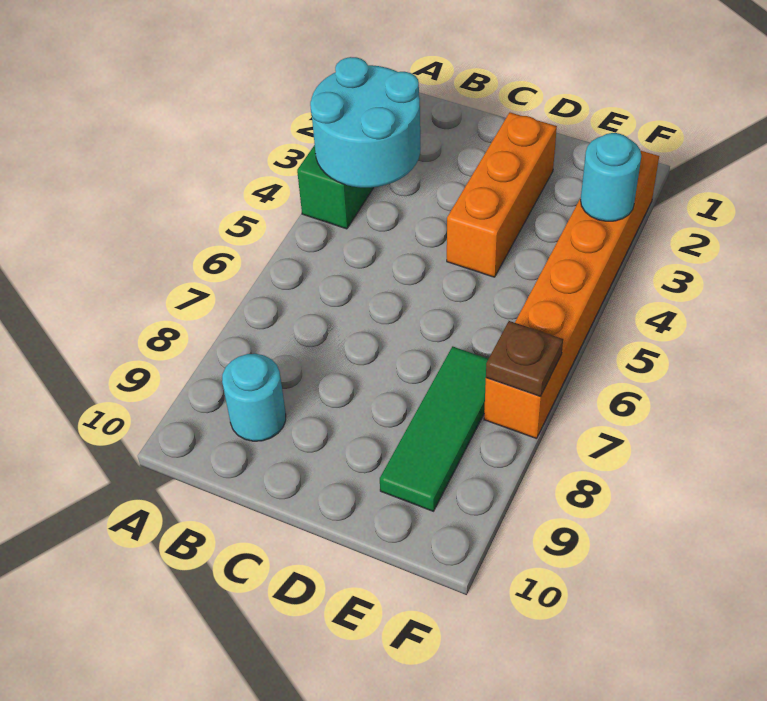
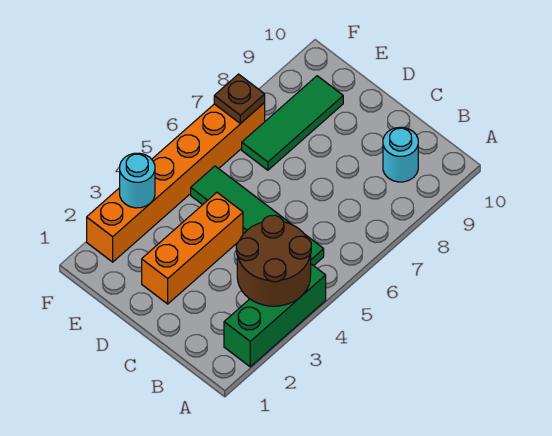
cyan 2x2 round brick [310,57,420,188] -> brown 2x2 round brick [236,215,311,306]
none -> green 1x4 tile [191,166,324,266]

